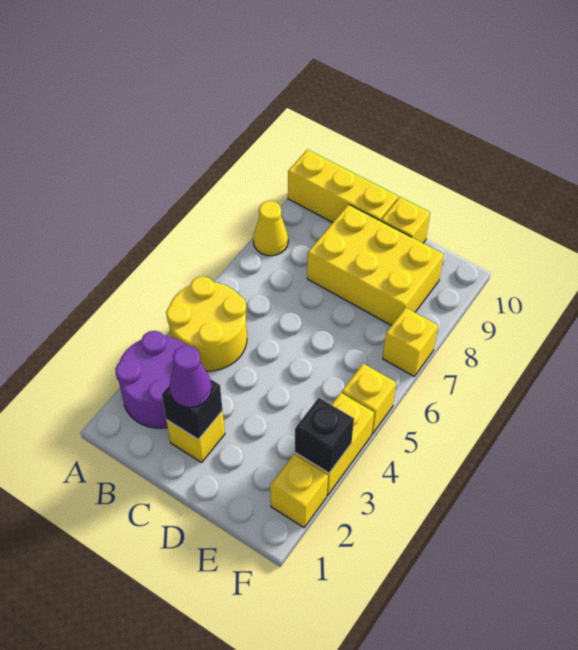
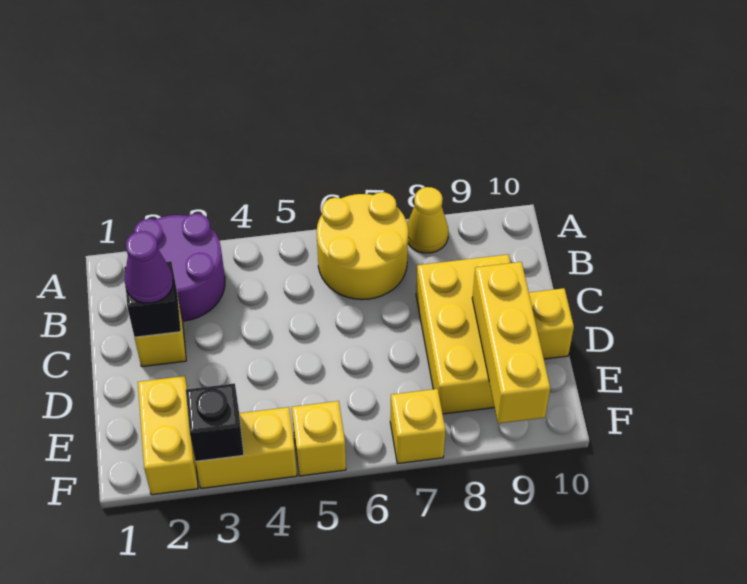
yellow 2x2 round brick [166,276,247,371] -> yellow 2x2 round brick moved to [317,192,408,300]
yellow 1x3 brick [288,150,398,223] -> yellow 1x3 brick moved to [472,262,550,424]
yellow 1x1 brick [270,455,328,528] -> yellow 1x2 brick [138,376,198,495]

